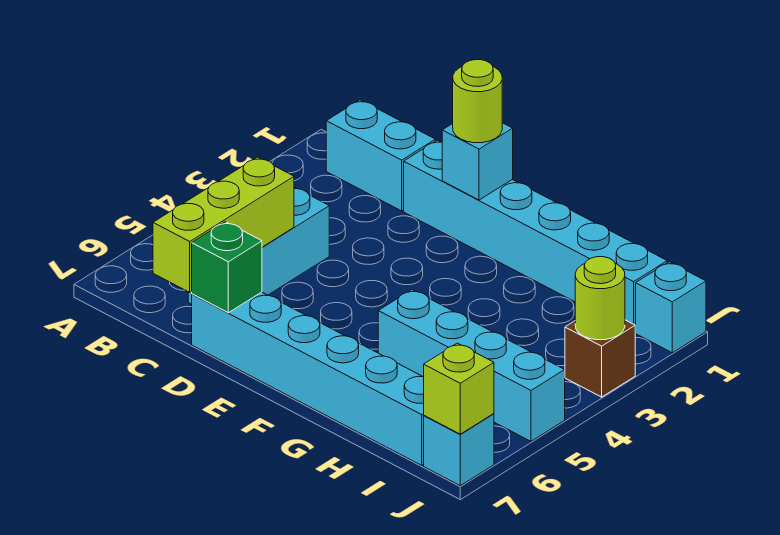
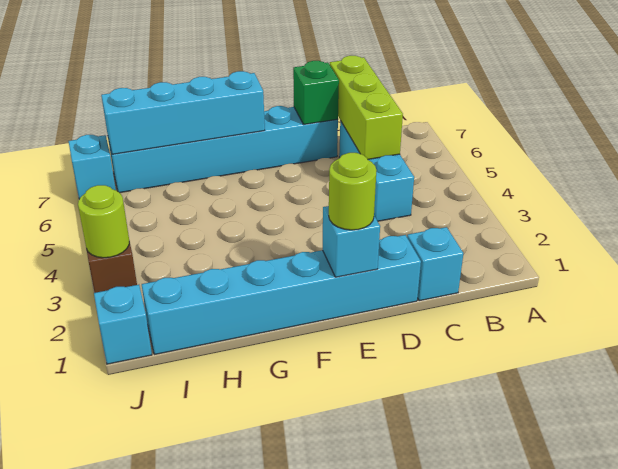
cyan 1x2 brick [326,100,435,211] -> cyan 1x1 brick [407,227,463,301]
cyan 1x4 brick [378,290,565,441] -> cyan 1x4 brick moved to [101,71,265,154]
lime 1x1 brick [424,343,494,434] -> none

